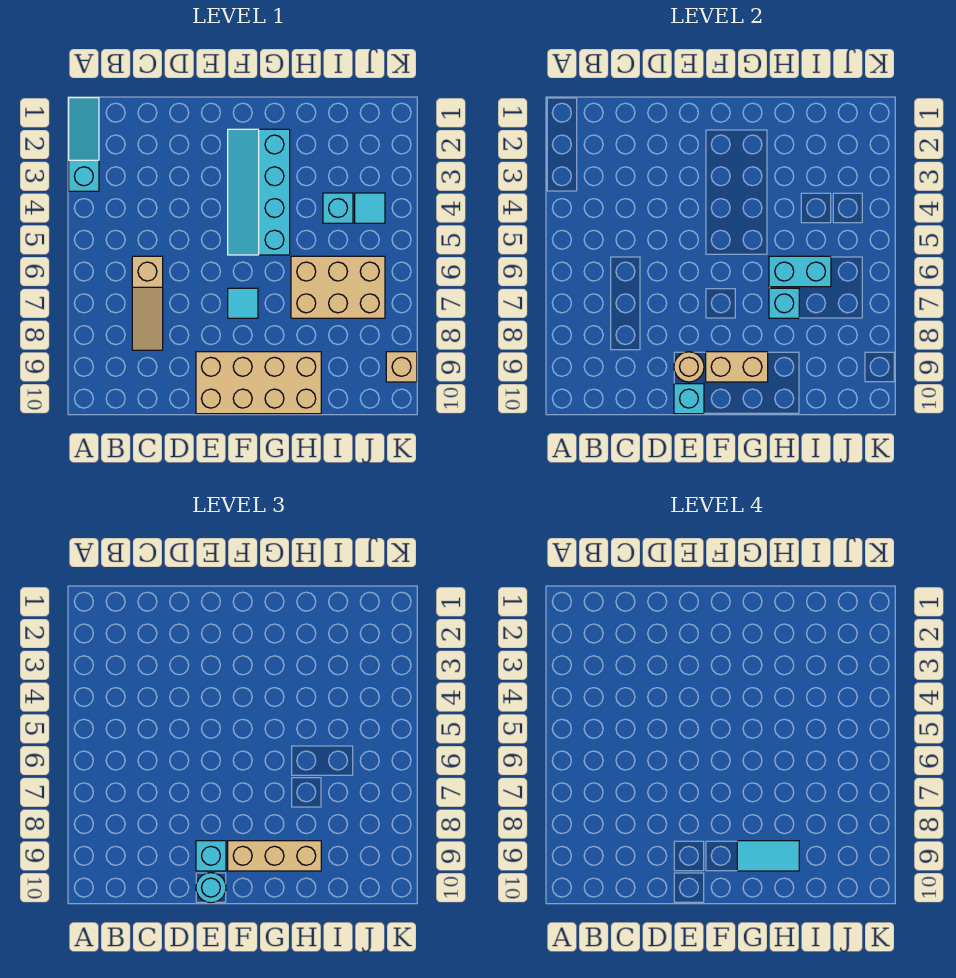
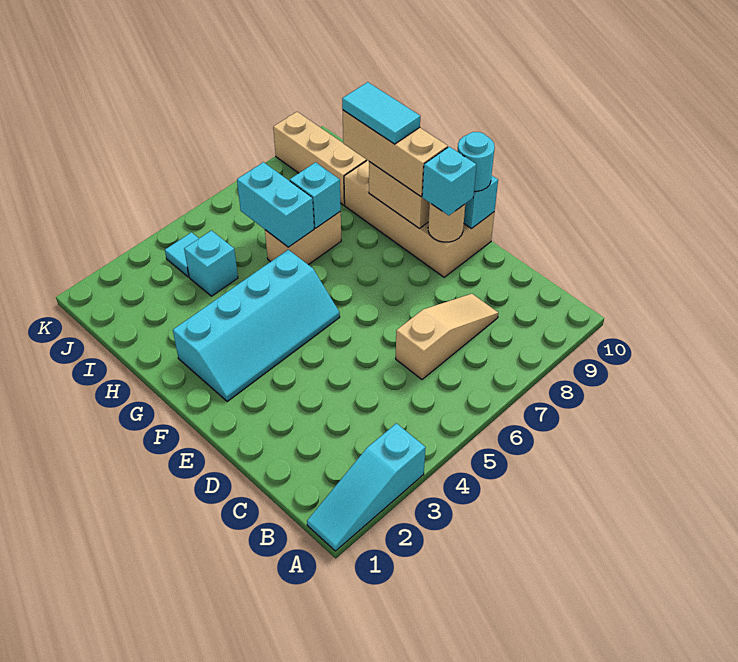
cyan 1x1 tile [228,288,258,318] -> none
tan 2x3 brick [291,256,385,318] -> tan 1x2 brick [265,211,341,265]
tan 1x1 brick [386,352,417,382] -> tan 1x3 brick [273,112,367,205]

